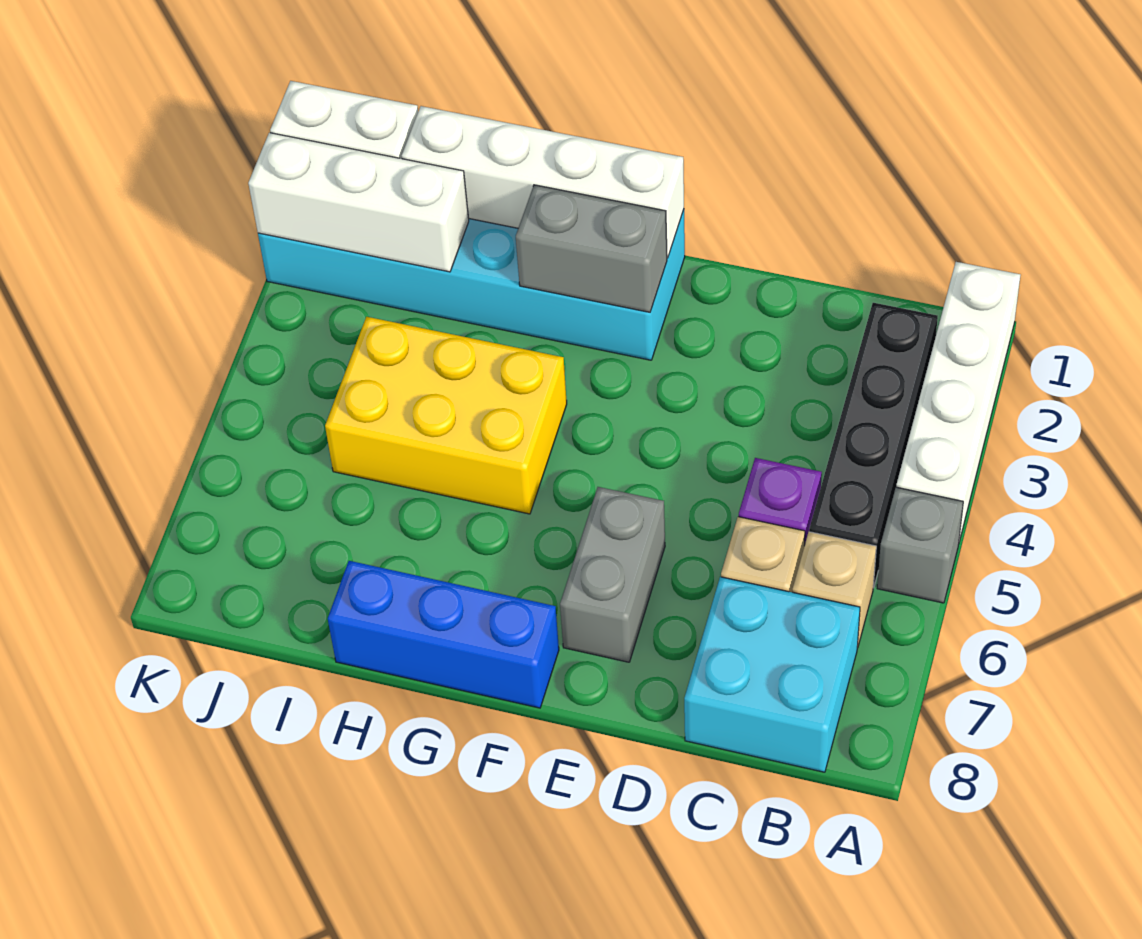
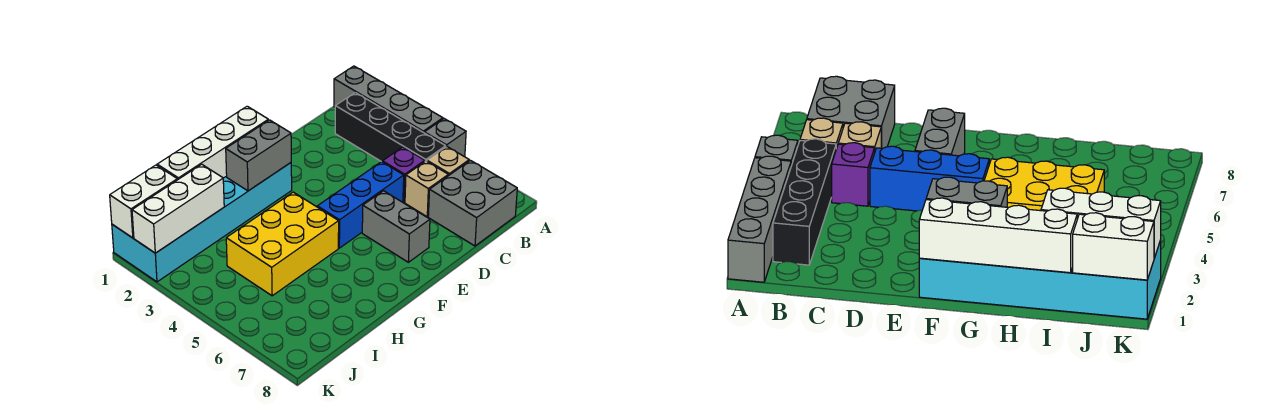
white 1x4 brick [896,262,1020,541] -> grey 1x4 brick [334,66,443,133]
cyan 2x2 brick [684,577,860,772] -> grey 2x2 brick [428,160,517,246]
blue 1x3 brick [328,561,559,708] -> blue 1x3 brick moved to [317,162,404,248]

